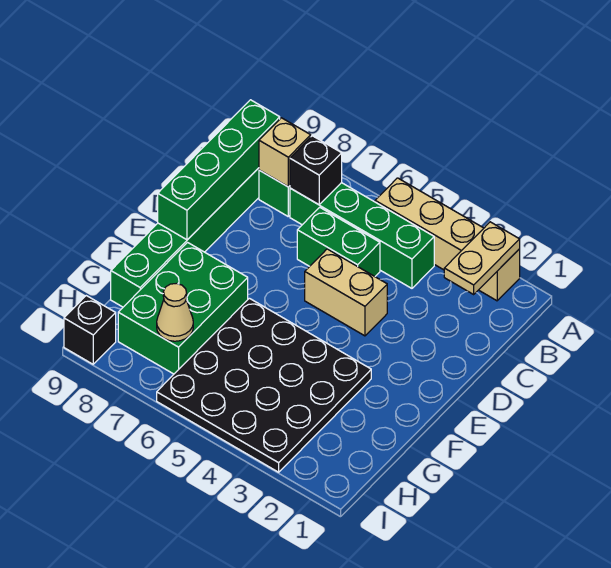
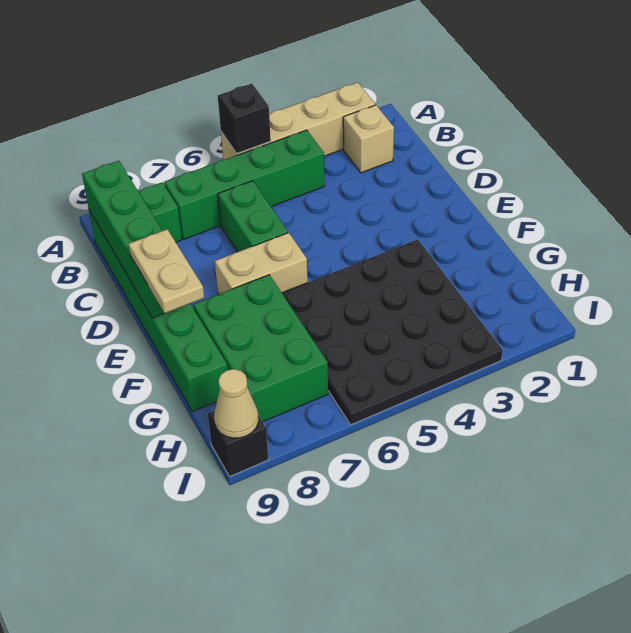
tan 1x2 plate [444,222,520,294] -> tan 1x2 plate moved to [129,229,204,313]
black 1x1 brick [290,136,342,205] -> black 1x1 brick moved to [218,83,271,153]
tan 1x1 brick [259,118,311,187] -> tan 1x1 brick moved to [343,105,394,173]
green 1x2 brick [297,207,380,276] -> green 1x2 brick turned to [218,181,288,252]
tan 1x2 brick [305,249,387,336] -> tan 1x2 brick moved to [215,233,308,294]
tan 1x1 cone [157,283,193,341] -> tan 1x1 cone moved to [214,369,259,438]

